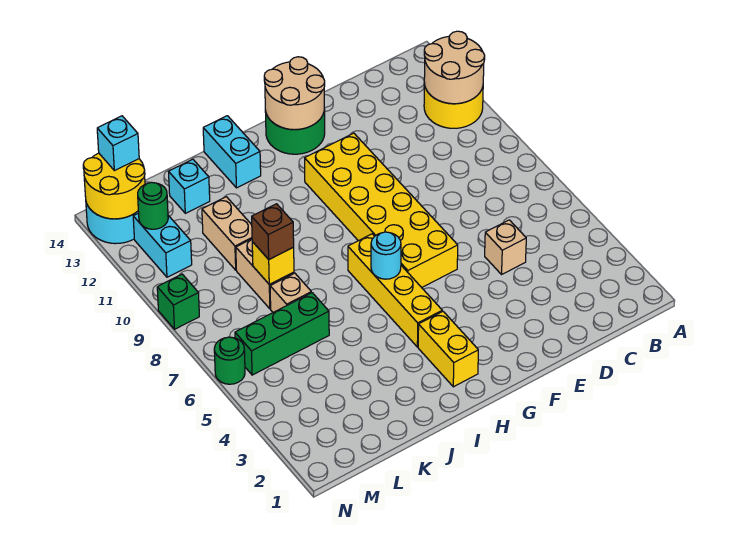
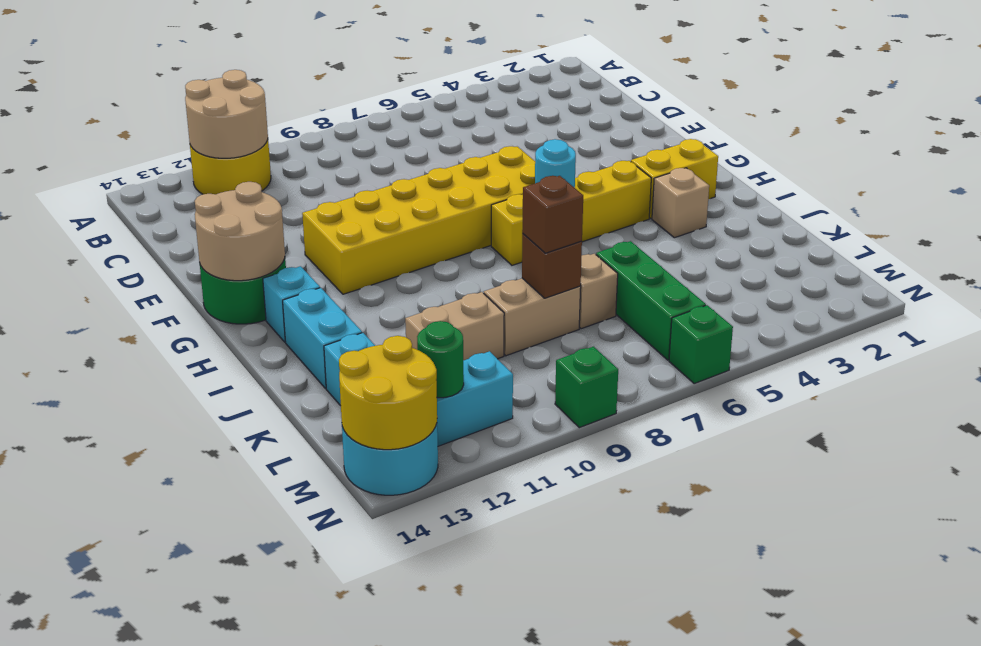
tan 1x1 brick [485,220,526,274] -> tan 1x1 brick moved to [652,168,709,238]
cyan 1x2 brick [203,116,261,188] -> cyan 1x2 brick turned to [283,288,362,389]
yellow 1x1 brick [252,242,294,284] -> brown 1x1 brick [522,234,582,298]
cyan 1x1 brick [97,116,139,171] -> cyan 1x1 brick moved to [263,266,320,342]
green 1x1 round brick [214,337,245,384] -> green 1x1 brick [669,305,733,384]

